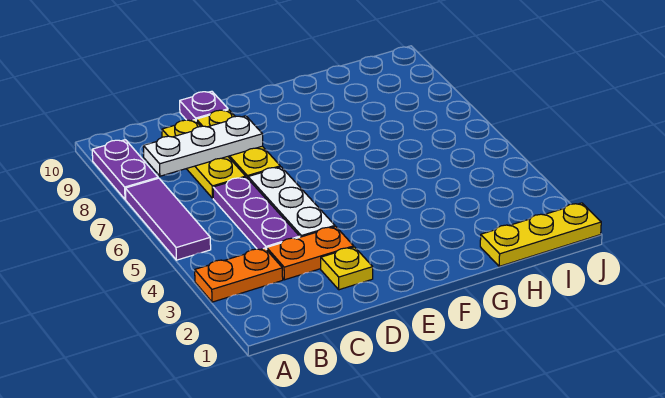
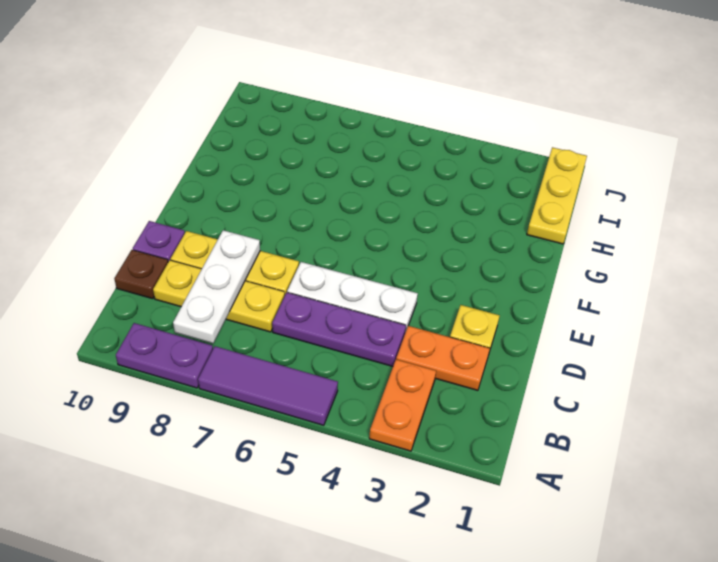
orange 1x2 plate [267,226,354,280] -> orange 1x2 plate turned to [396,326,490,390]
none -> brown 1x1 plate [114,250,168,299]

